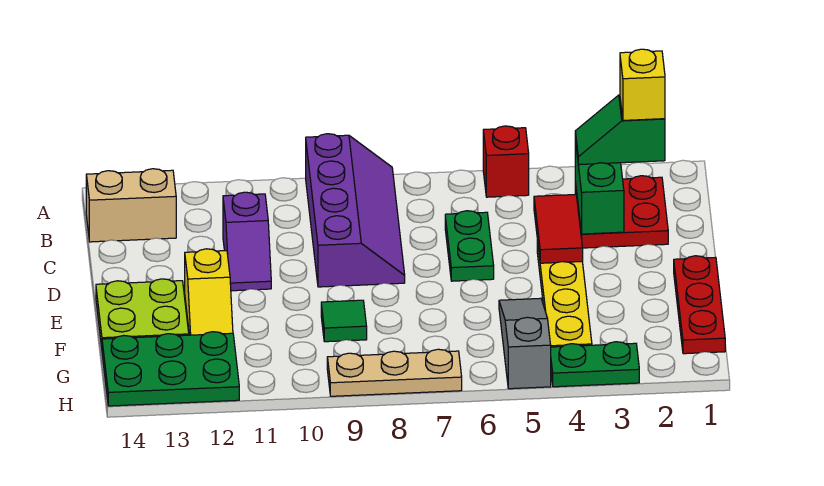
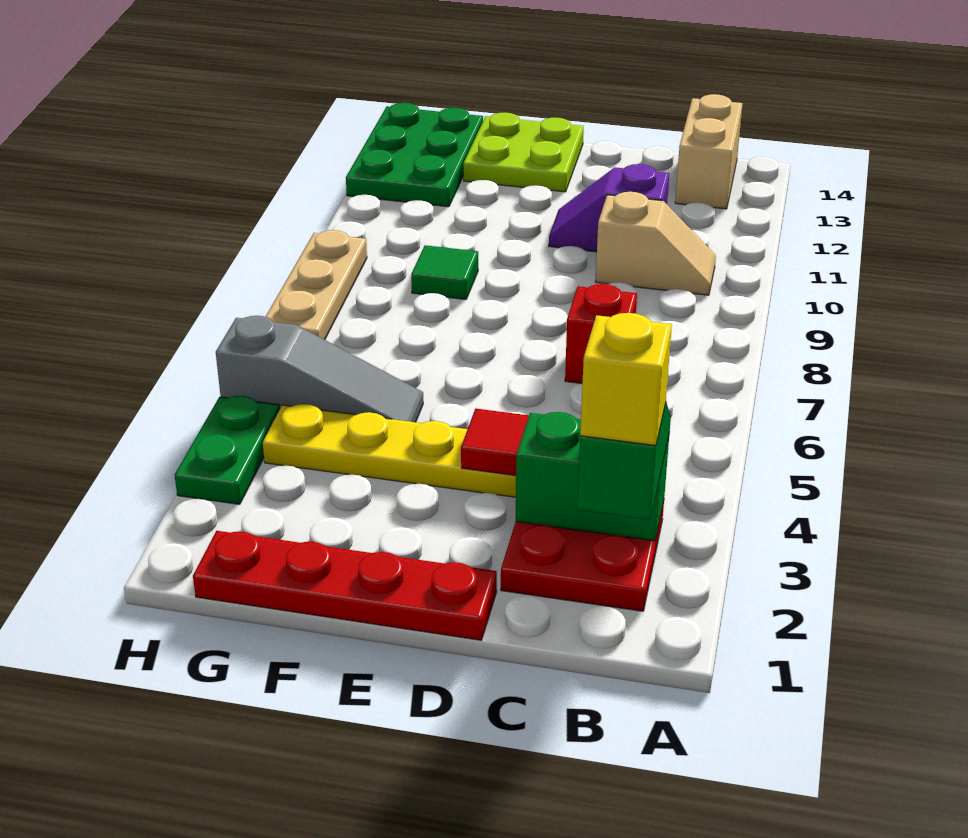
red 1x1 brick [483,126,529,197] -> red 1x1 brick moved to [565,284,637,384]
purple 2x4 slope [306,134,405,287] -> none
none -> tan 1x2 slope [595,192,716,295]
green 1x2 plate [445,211,494,281] -> none
red 1x3 plate [674,256,725,354] -> red 1x4 plate [193,531,497,640]
yellow 1x2 slope [185,249,233,335] -> none

